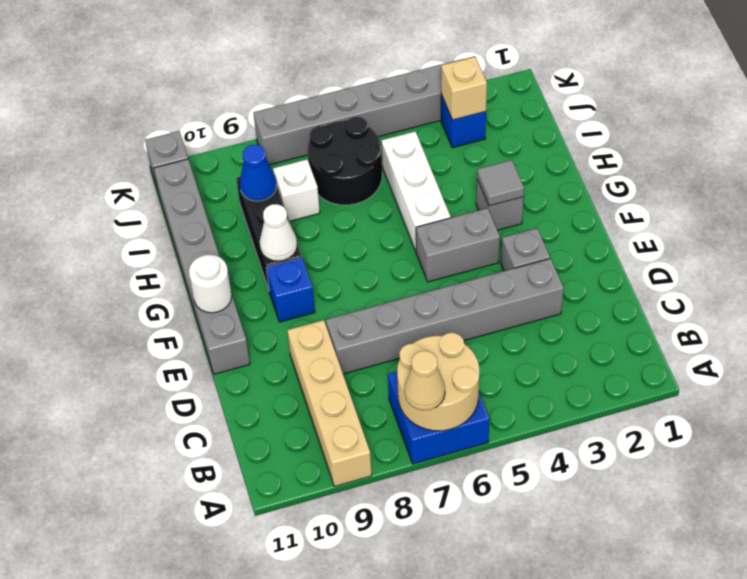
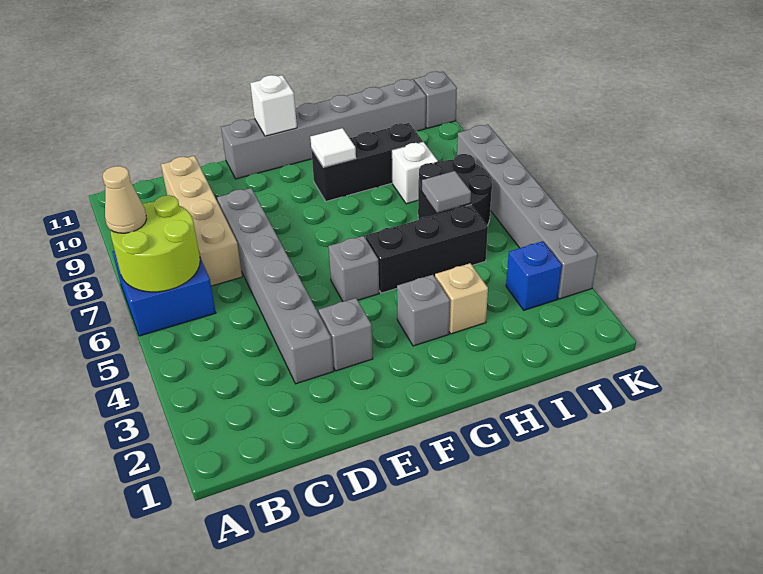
tan 2x2 round brick [397,333,479,431] -> lime 2x2 round brick [111,195,200,292]
tan 1x4 brick [287,320,372,486] -> tan 1x4 brick turned to [161,156,242,286]
grey 1x2 brick [416,208,500,282] -> grey 1x1 brick [328,236,379,302]
blue 1x1 brick [266,258,315,322] -> none
white 1x1 round brick [189,255,232,313] -> white 1x1 brick [250,75,297,136]
grey 1x1 tile [477,160,524,206] -> grey 1x1 tile moved to [422,171,471,213]
white 1x3 brick [382,131,451,251] -> black 1x3 brick [366,205,488,293]
white 1x1 cone [260,204,297,261] -> white 1x1 tile [310,128,356,167]
blue 1x1 cone [240,145,276,201] -> none
tan 1x1 brick [441,57,487,120] -> tan 1x1 brick moved to [435,263,488,334]

